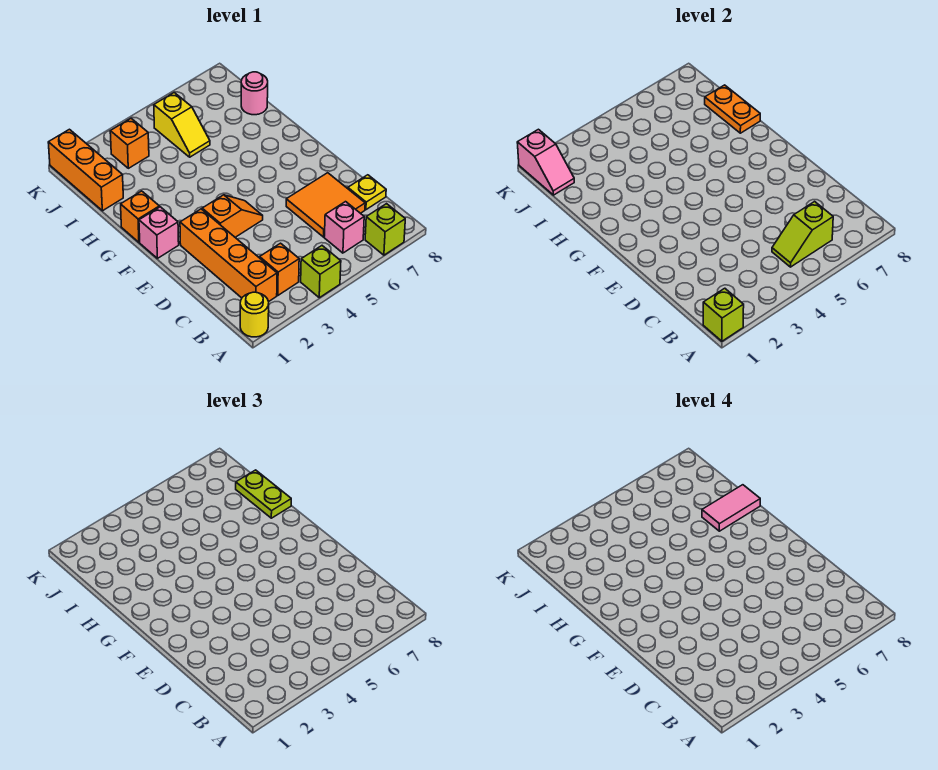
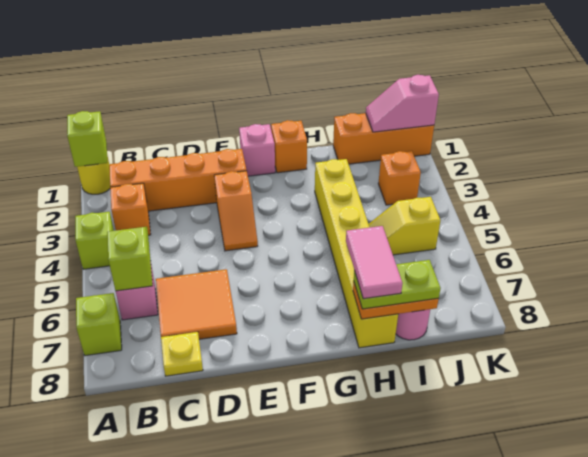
none -> yellow 1x6 brick [315,159,398,348]

